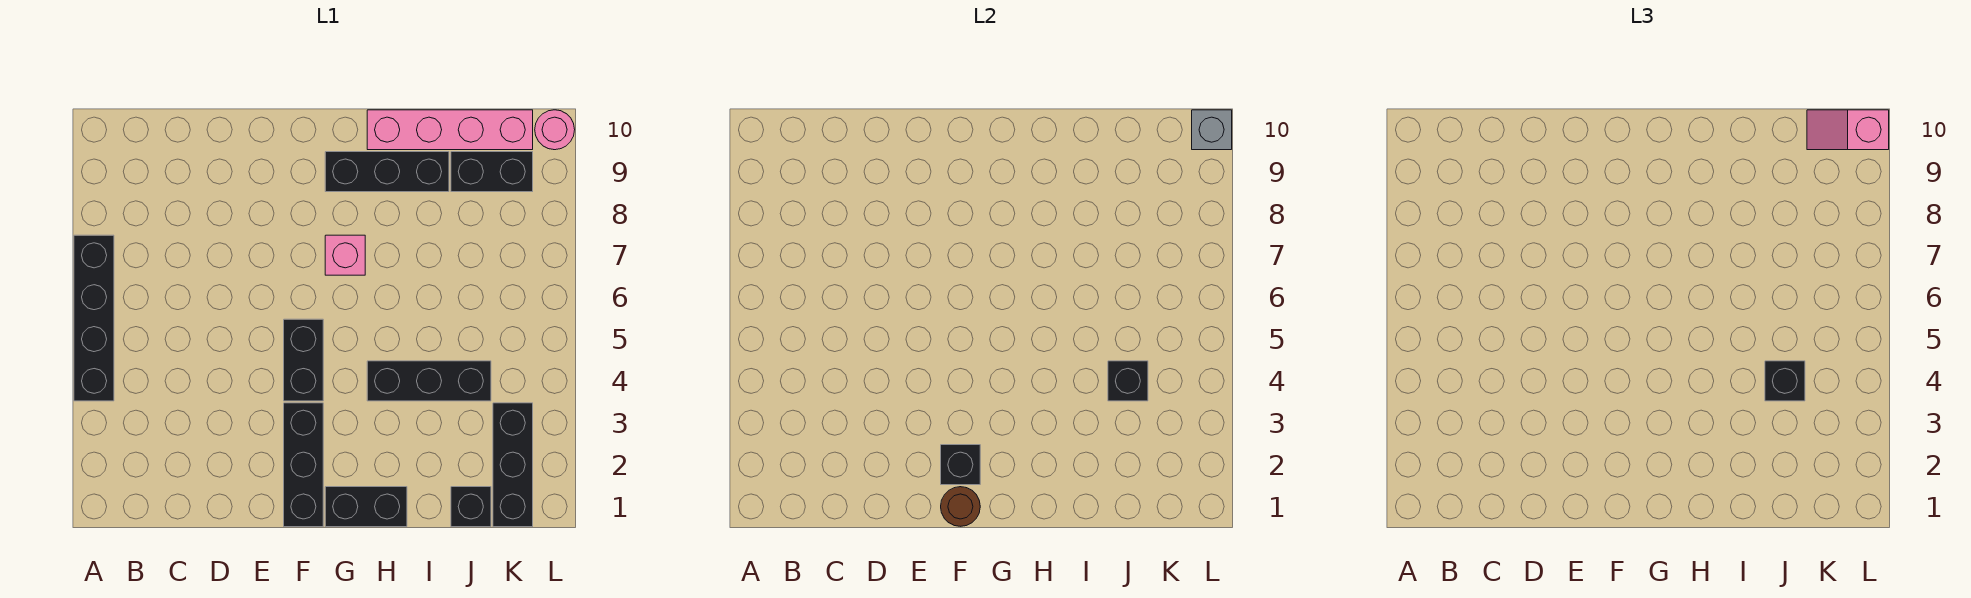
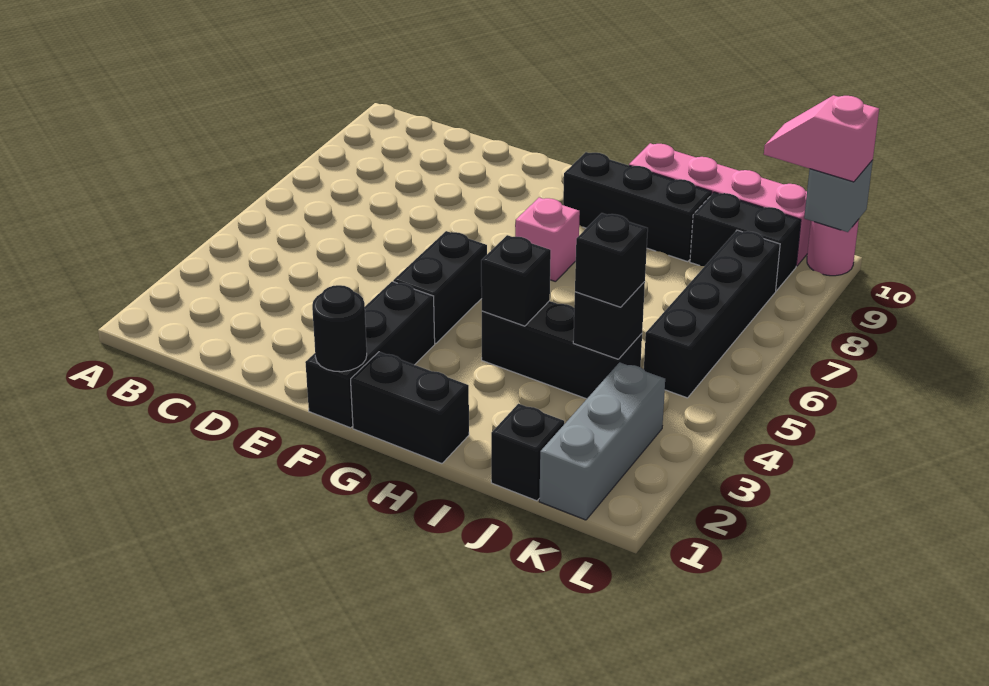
black 1x4 brick [74,235,114,401] -> black 1x4 brick moved to [644,230,780,398]
brown 1x1 round brick [941,487,980,526] -> black 1x1 round brick [312,285,367,372]
black 1x1 brick [941,445,980,485] -> black 1x1 brick moved to [481,235,551,326]
black 1x3 brick [493,403,533,527] -> grey 1x3 brick [539,362,665,520]

